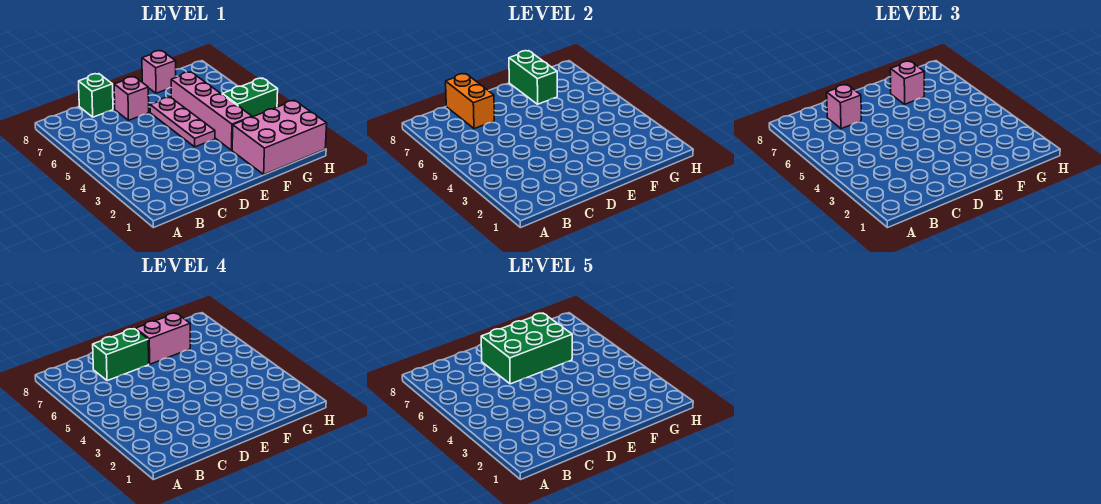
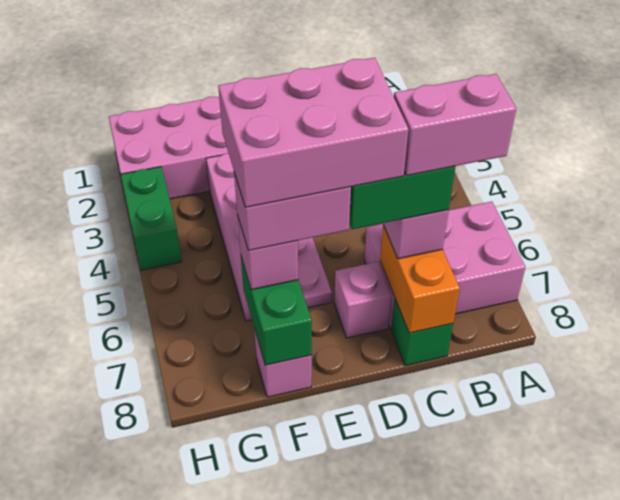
none -> pink 2x3 brick [364,202,525,328]
none -> pink 1x2 brick [394,74,516,176]
green 2x3 brick [481,313,572,384] -> pink 2x3 brick [218,58,408,207]
green 1x2 brick [222,78,278,117] -> green 1x2 brick turned to [121,167,182,270]

